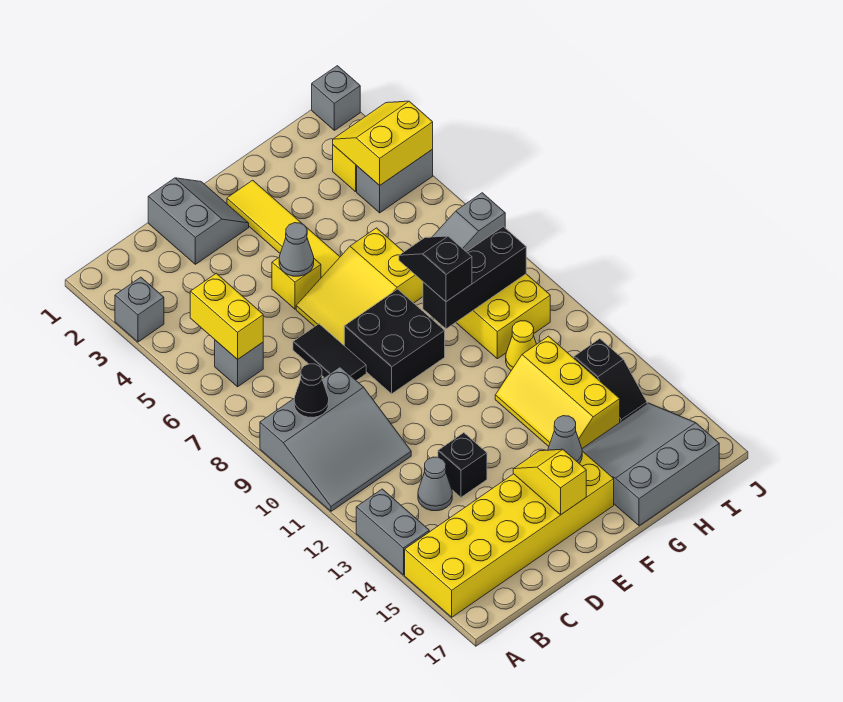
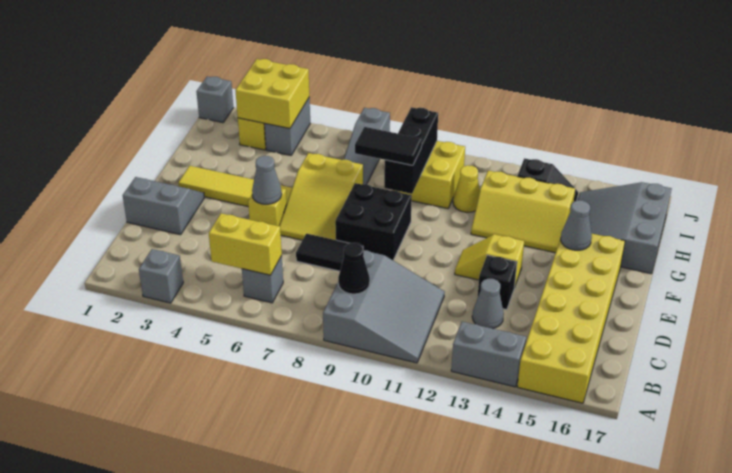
yellow 1x2 slope [513,449,586,515] -> yellow 1x2 slope moved to [455,234,524,288]
black 1x2 slope [399,236,472,302] -> black 1x2 tile [355,127,422,165]
yellow 2x2 slope [333,101,433,185] -> yellow 2x2 brick [235,59,309,129]

